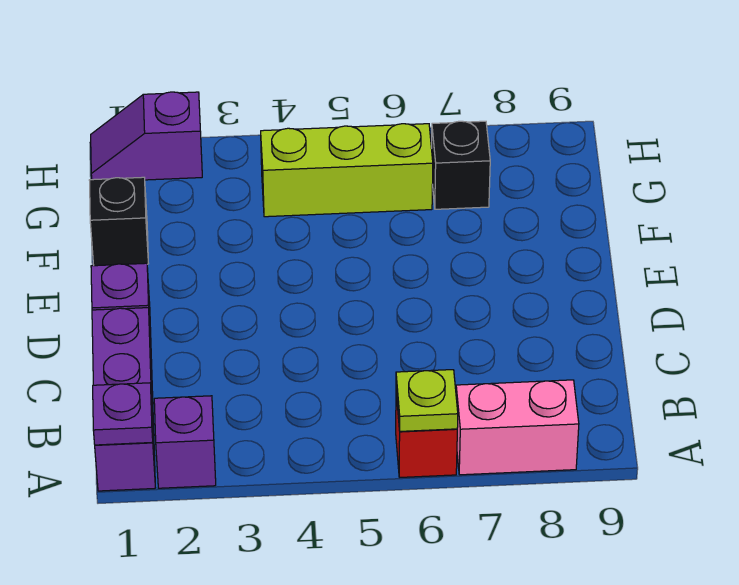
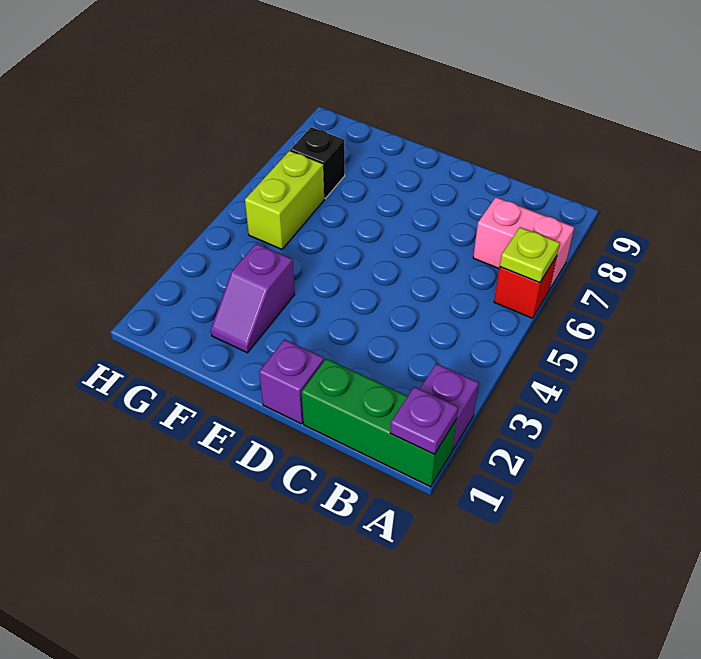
purple 1x3 brick [92,308,155,491] -> green 1x3 brick [302,359,457,487]
pink 1x2 brick [456,380,579,475] -> pink 1x2 brick turned to [473,197,574,288]
black 1x1 brick [89,177,148,266] -> none
lime 1x3 brick [261,124,433,217] -> lime 1x2 brick [245,151,324,249]
purple 1x2 slope [91,92,202,180] -> purple 1x2 slope moved to [211,244,295,353]

